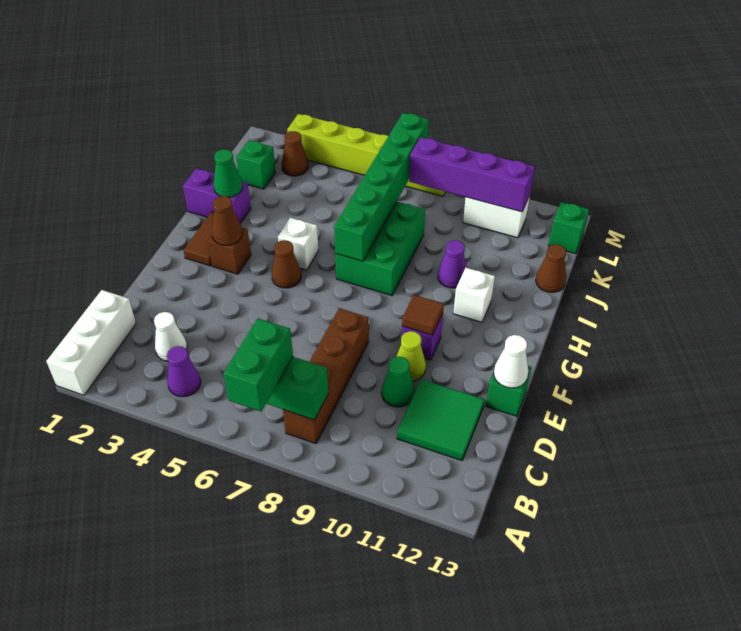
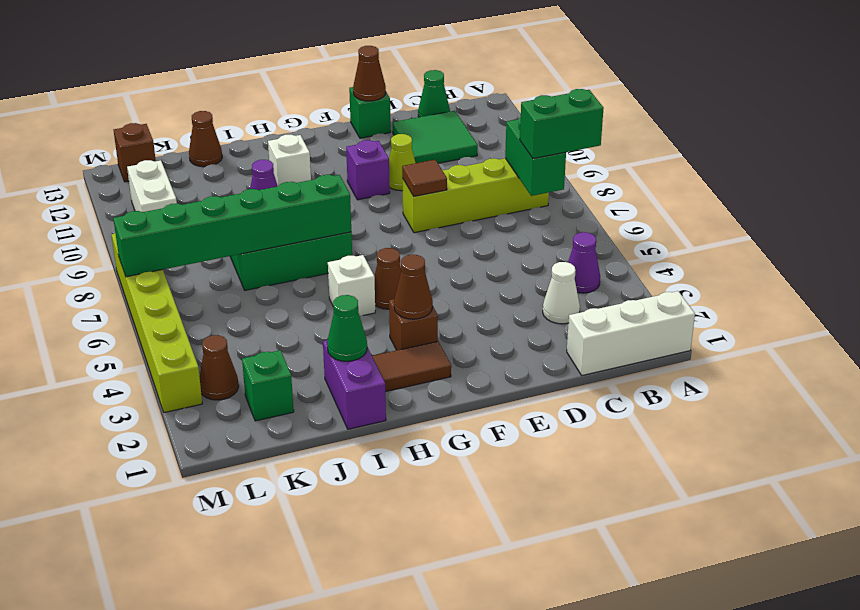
brown 1x4 brick [283,308,369,444] -> lime 1x4 brick [403,158,549,233]
green 1x1 cone [382,357,414,407] -> green 1x1 cone moved to [418,70,450,117]
white 1x1 cone [494,335,528,388] -> brown 1x1 cone [353,46,386,101]
brown 1x1 tile [402,295,444,335] -> brown 1x1 tile moved to [402,160,447,196]
purple 1x4 brick [409,137,535,212] -> none
green 1x1 brick [548,202,589,254] -> brown 1x1 brick [114,123,156,182]

